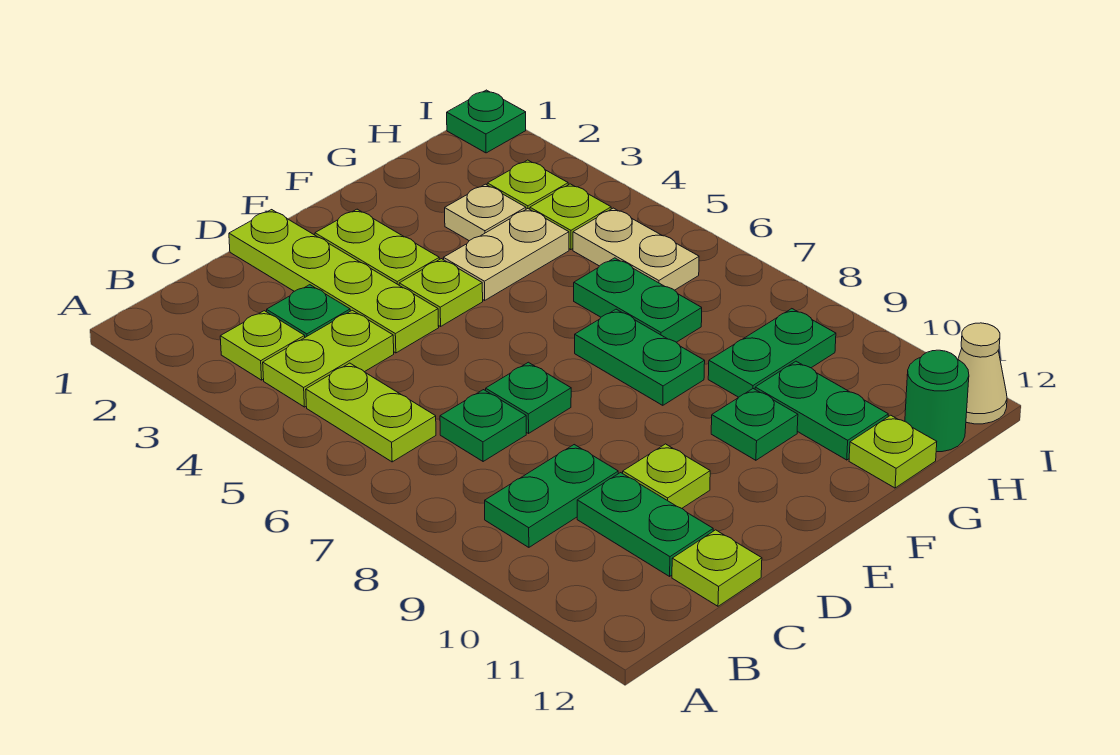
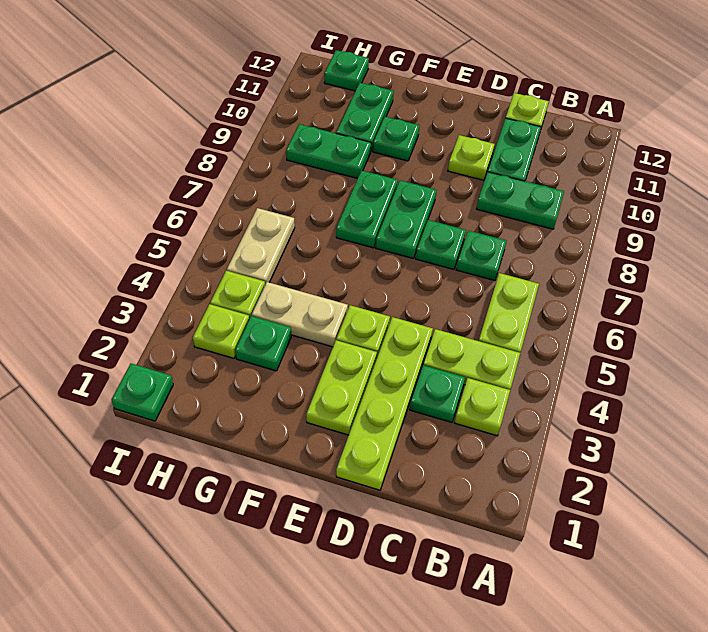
tan 1x1 plate [445,184,526,241] -> green 1x1 plate [235,316,291,371]
green 1x2 plate [574,258,702,342] -> green 1x2 plate moved to [376,180,436,259]
lime 1x1 plate [849,415,937,488] -> none
green 1x1 round brick [905,350,969,452] -> green 1x1 plate [324,50,369,91]
tan 1x1 cone [958,323,1007,424] -> none

